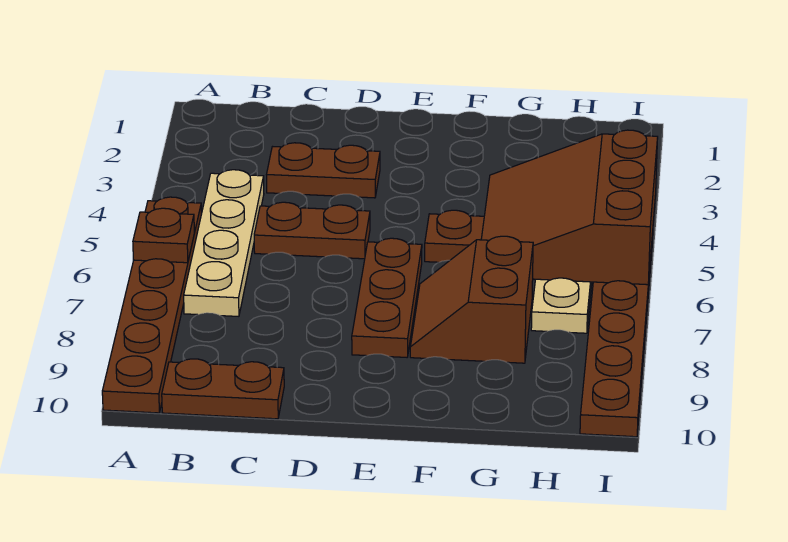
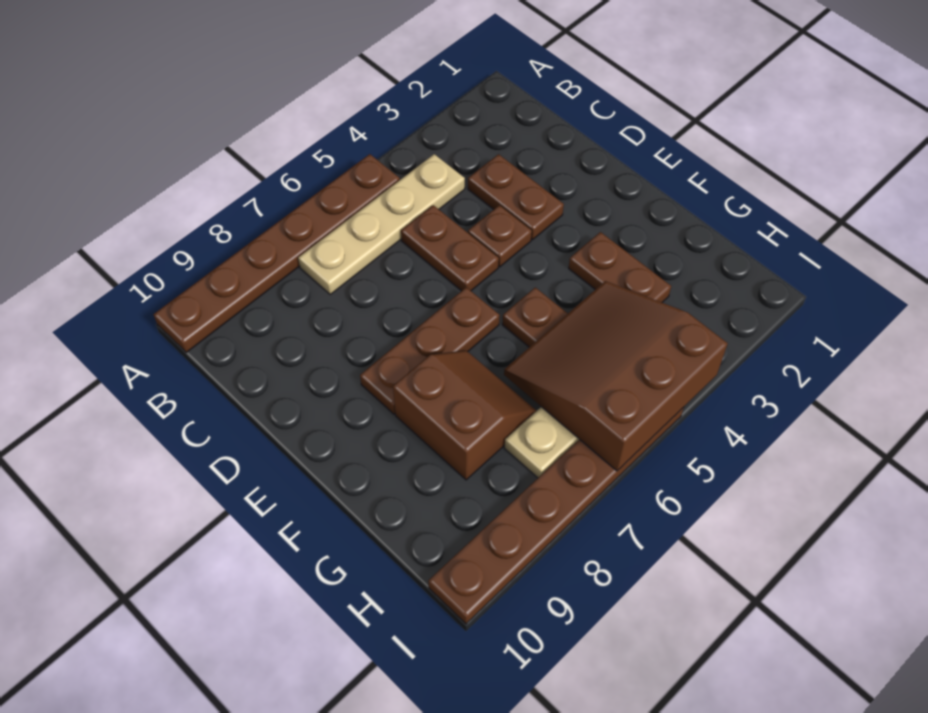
brown 1x1 plate [133,208,194,263] -> brown 1x1 plate moved to [468,205,532,267]
brown 1x2 plate [162,359,284,419] -> brown 1x2 plate moved to [569,232,671,302]
brown 2x2 slope [410,236,533,363] -> brown 2x2 slope turned to [393,350,537,480]

